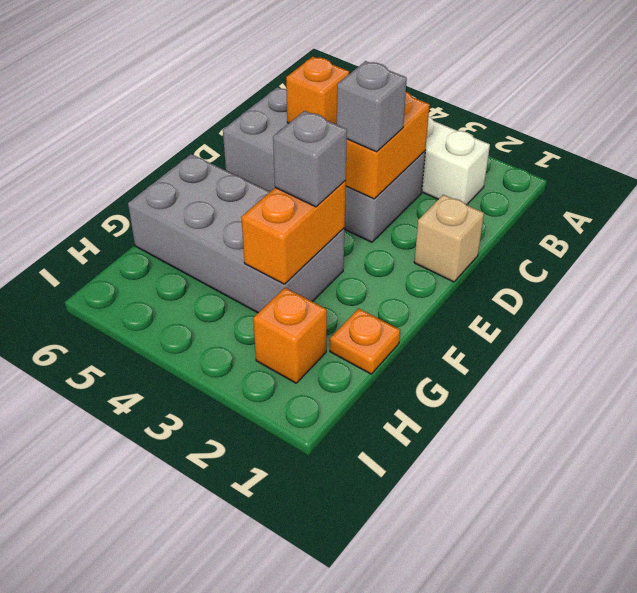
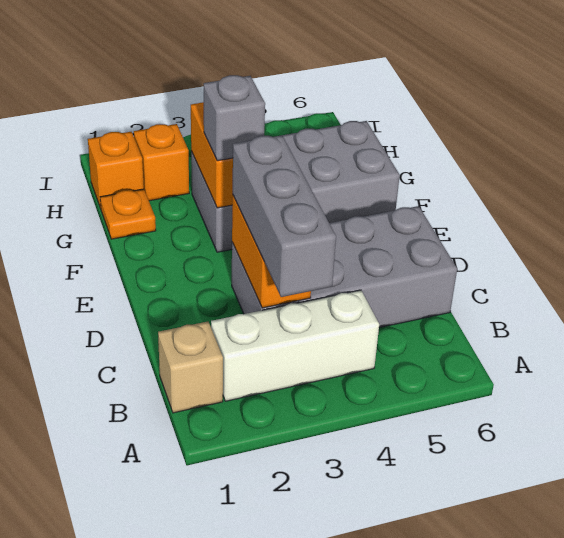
orange 1x1 brick [286,57,349,124] -> orange 1x1 brick moved to [88,132,144,209]
tan 1x1 brick [414,195,484,282] -> tan 1x1 brick moved to [158,322,223,413]
grey 1x1 brick [337,61,407,152] -> grey 1x3 brick [233,135,336,297]

